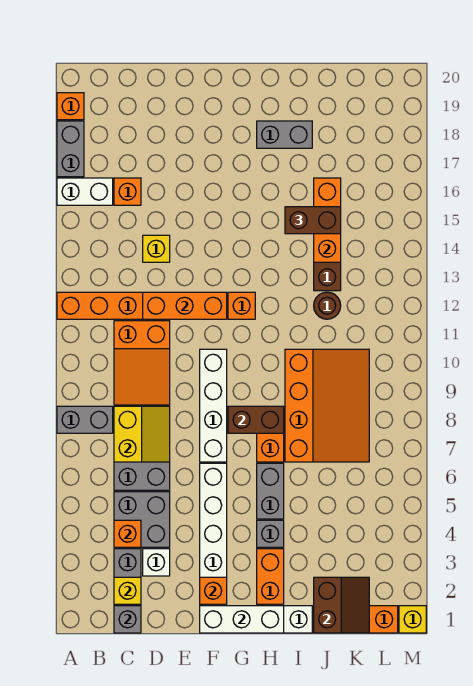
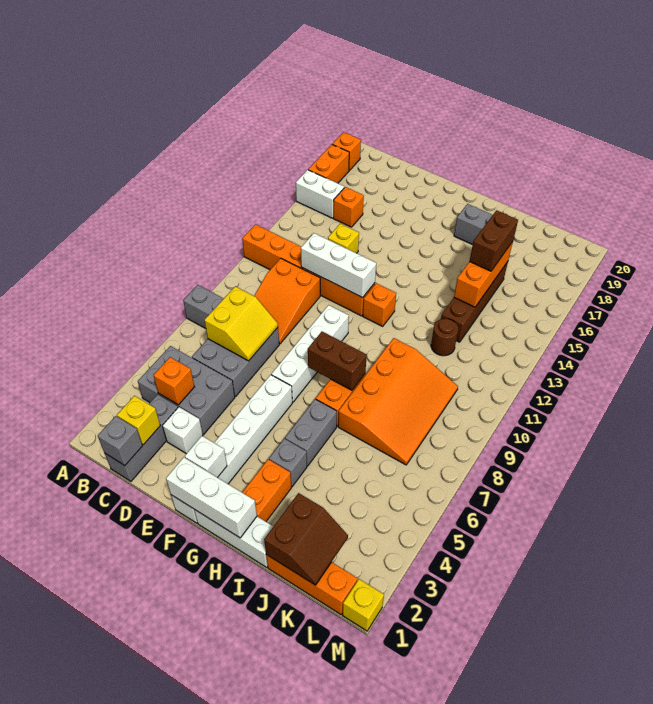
grey 1x2 brick [57,121,84,177] -> orange 1x2 brick [308,145,349,183]
grey 2x2 brick [114,492,170,547] -> grey 2x3 brick [138,346,235,434]
orange 1x3 brick [143,292,227,319] -> white 1x3 brick [301,233,376,298]
orange 1x1 brick [200,577,227,604] -> white 1x1 brick [185,436,227,478]
brown 1x2 brick [285,207,341,234] -> brown 1x2 brick turned to [470,210,518,271]

